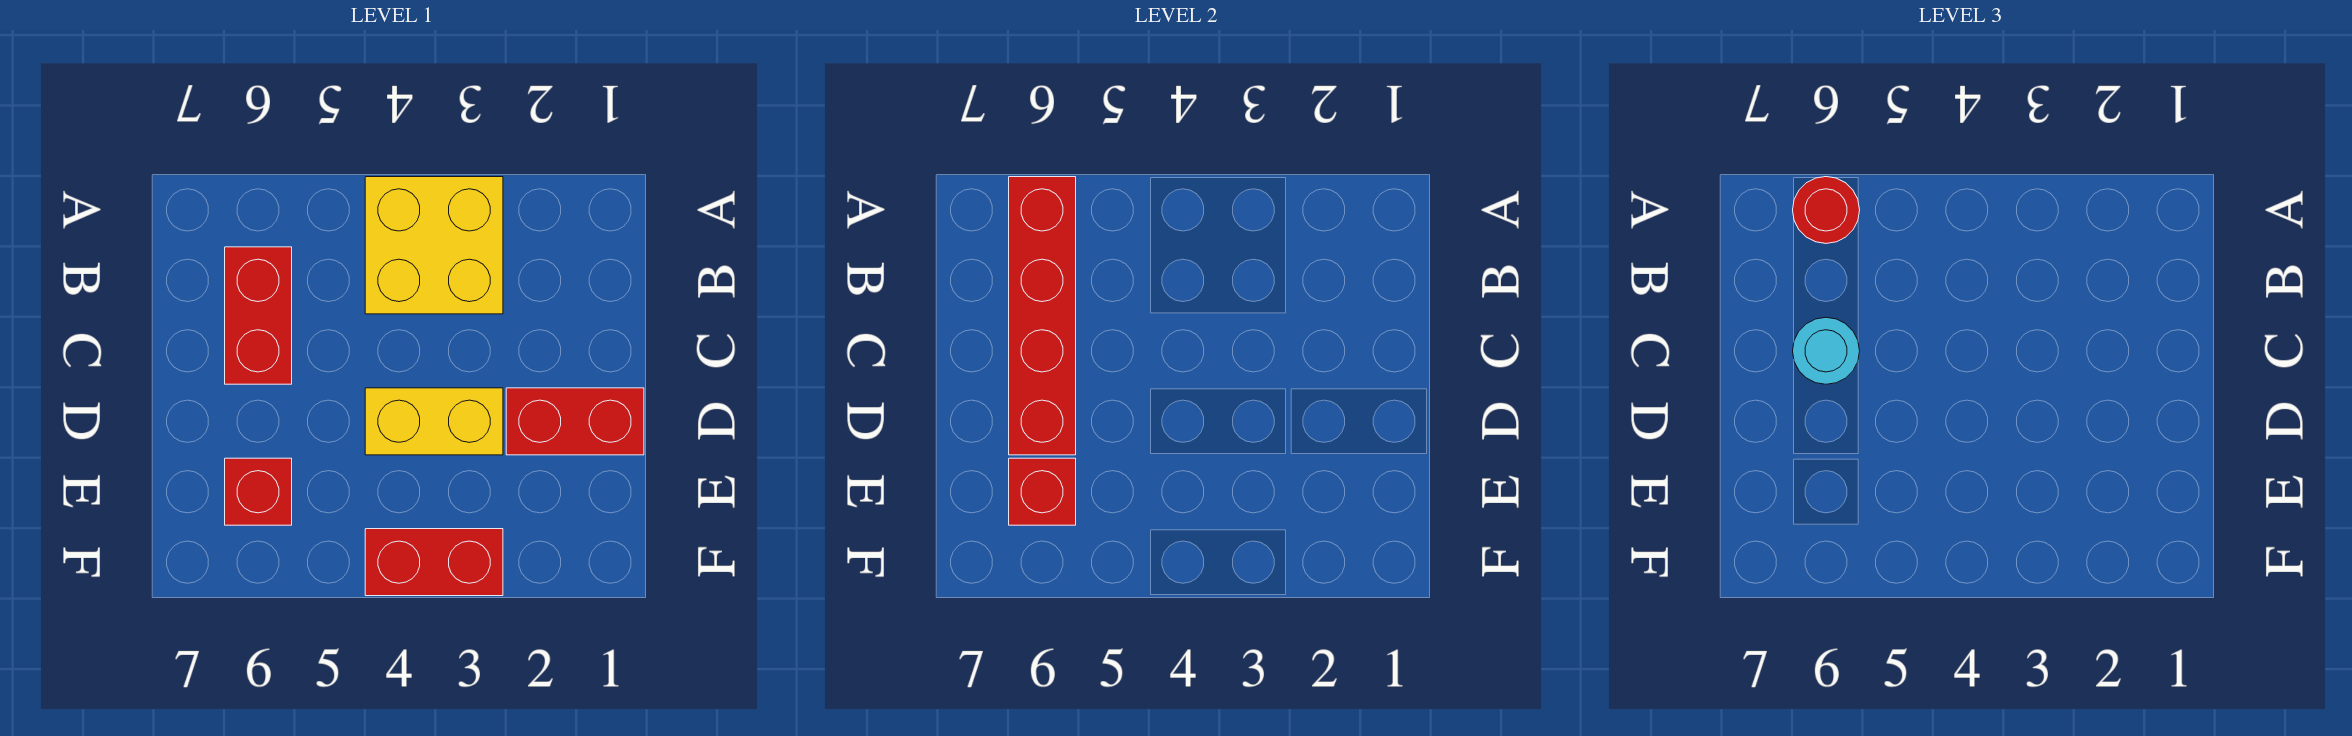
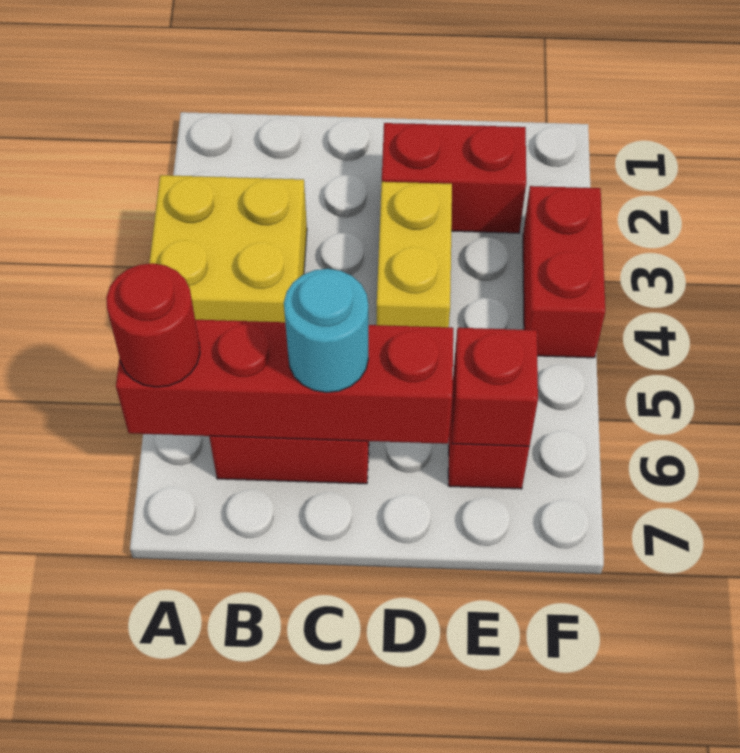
red 1x2 brick [506,388,644,455] -> red 1x2 brick turned to [382,123,526,233]

